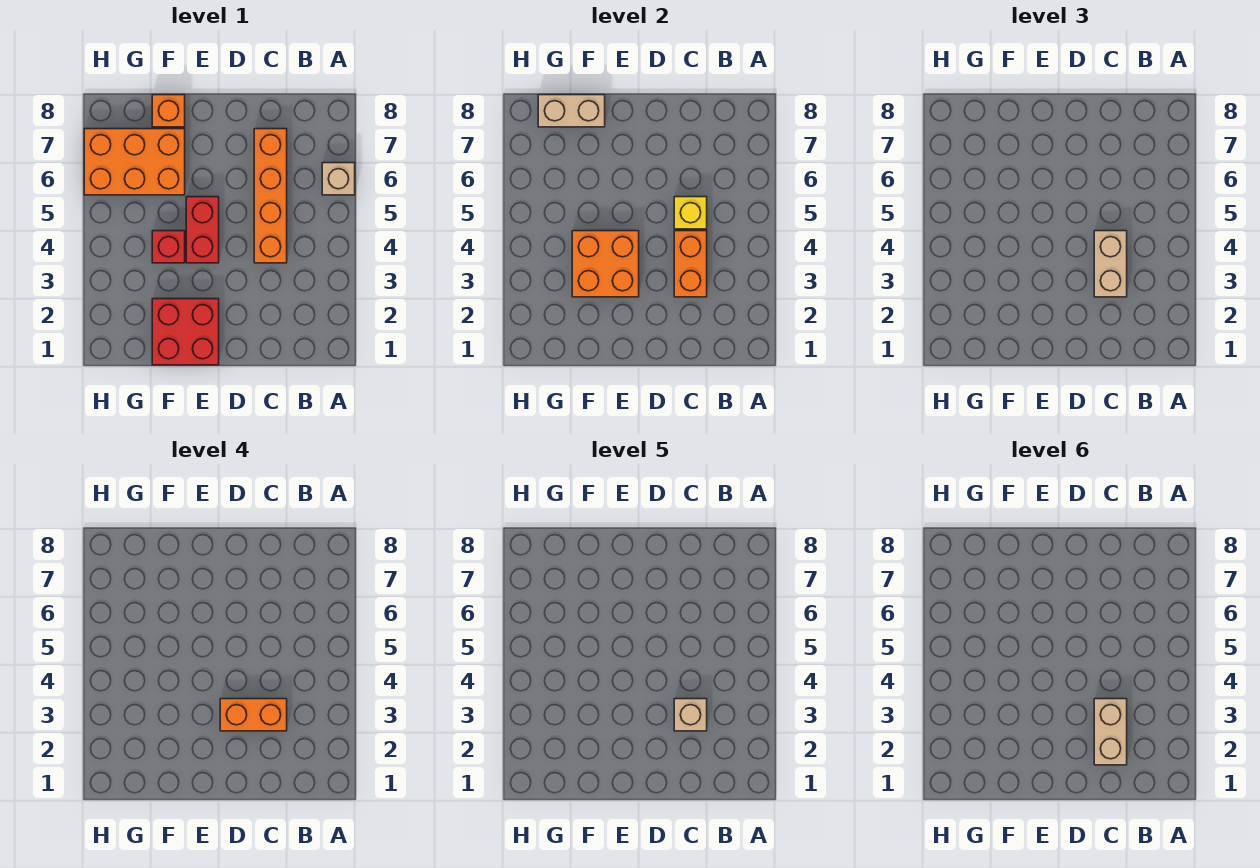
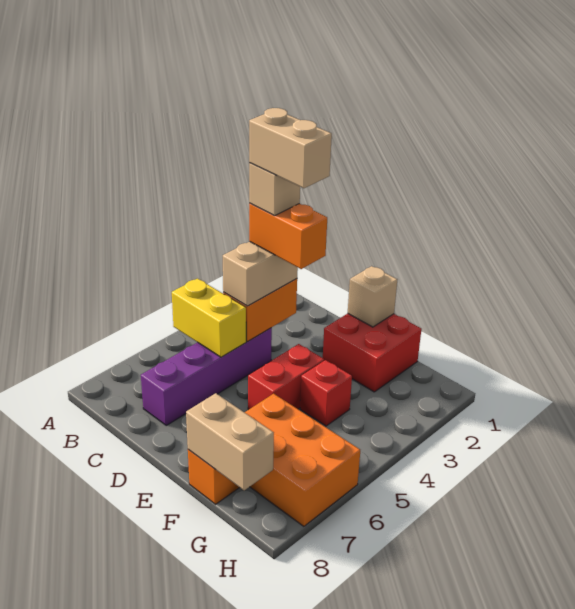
tan 1x1 brick [322,163,355,195] -> tan 1x1 brick moved to [348,266,397,327]
tan 1x2 brick [1094,699,1127,765] -> tan 1x2 brick turned to [249,108,332,188]
orange 1x4 brick [254,129,287,263] -> purple 1x4 brick [141,328,272,425]
yellow 1x1 brick [674,197,707,229] -> yellow 1x2 brick [172,279,246,357]
orange 2x2 brick [572,231,639,297] -> none

